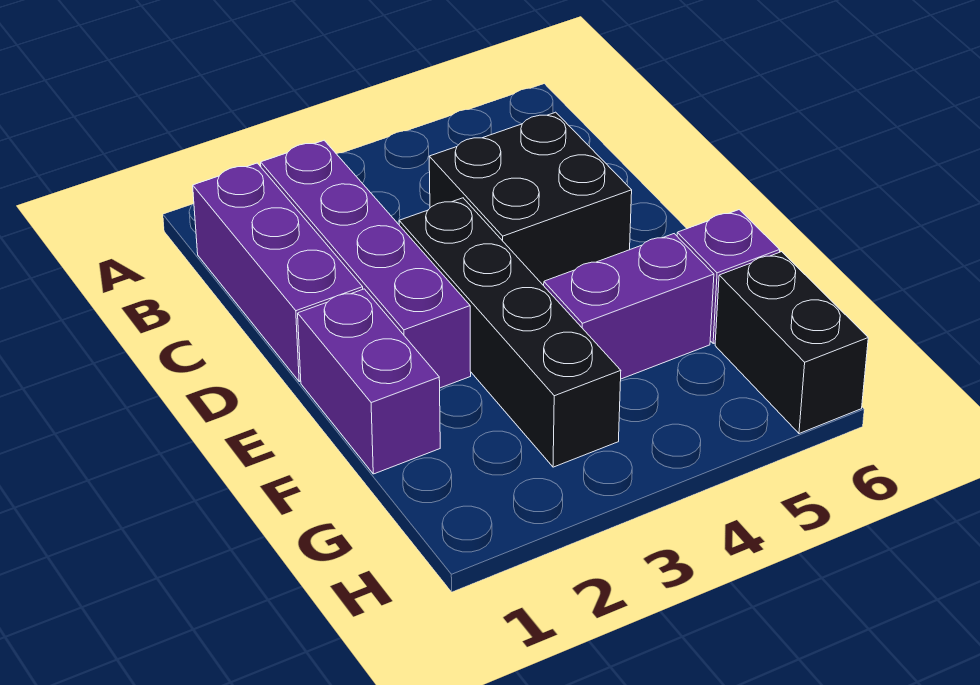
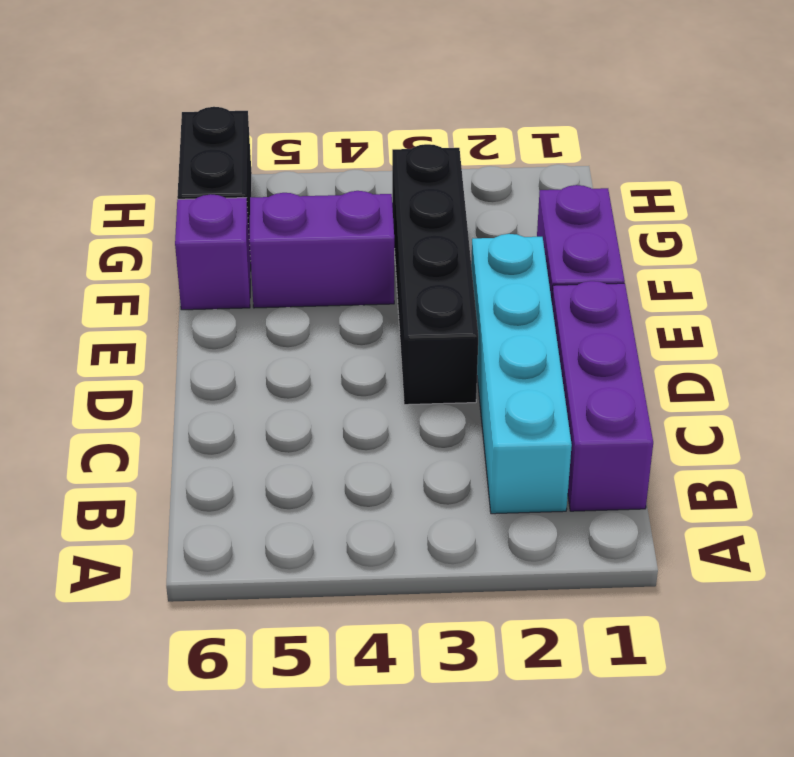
purple 1x4 brick [261,140,471,388] -> cyan 1x4 brick [471,234,572,514]
black 2x2 brick [429,112,632,286] -> none

